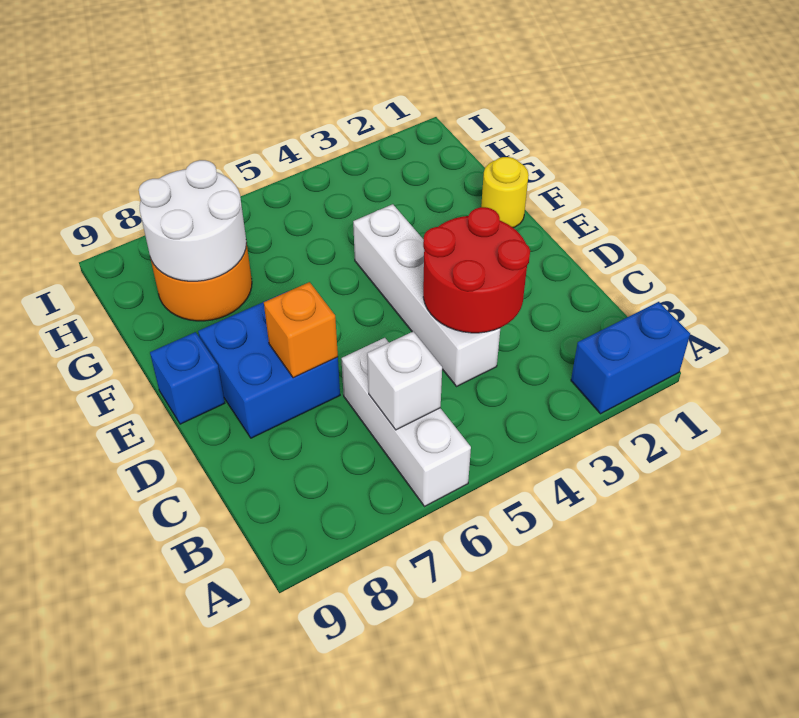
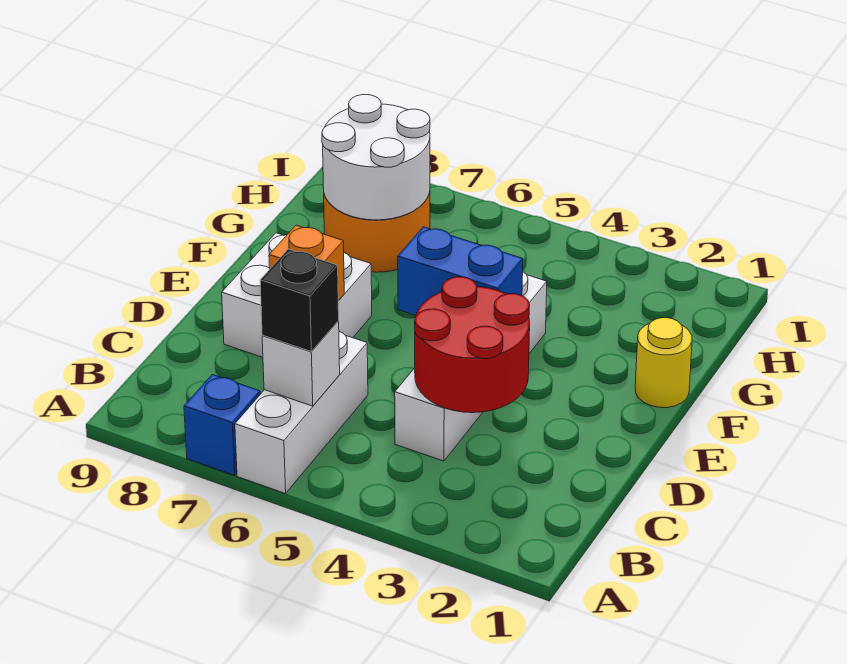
blue 1x2 brick [571,302,690,414] -> blue 1x2 brick moved to [398,227,523,315]
none -> black 1x1 brick [260,249,339,352]
blue 2x2 brick [198,292,340,438] -> white 2x2 brick [222,233,372,357]
blue 1x1 brick [150,332,225,424] -> blue 1x1 brick moved to [184,375,260,476]

